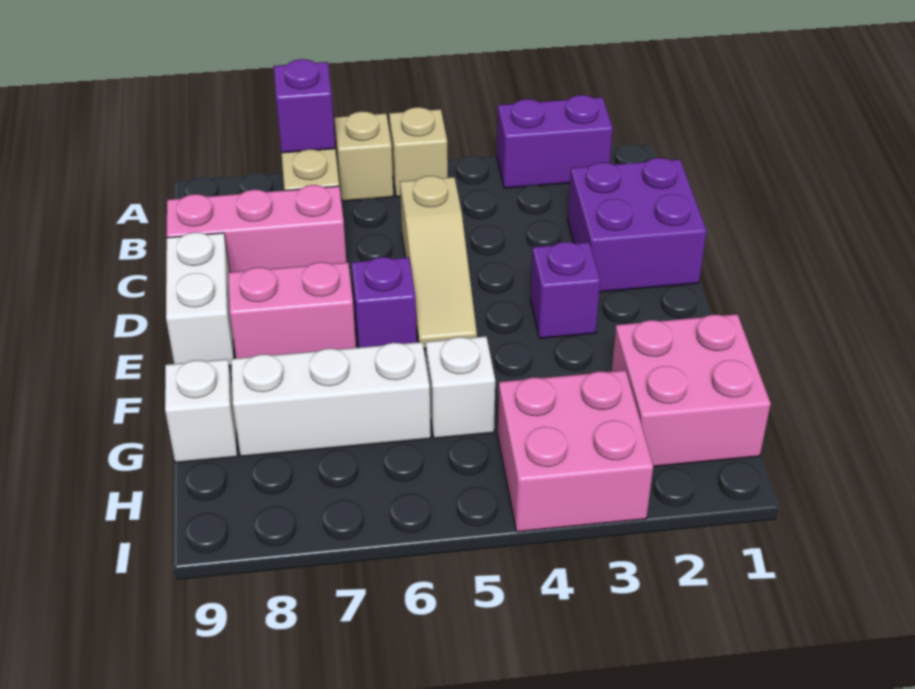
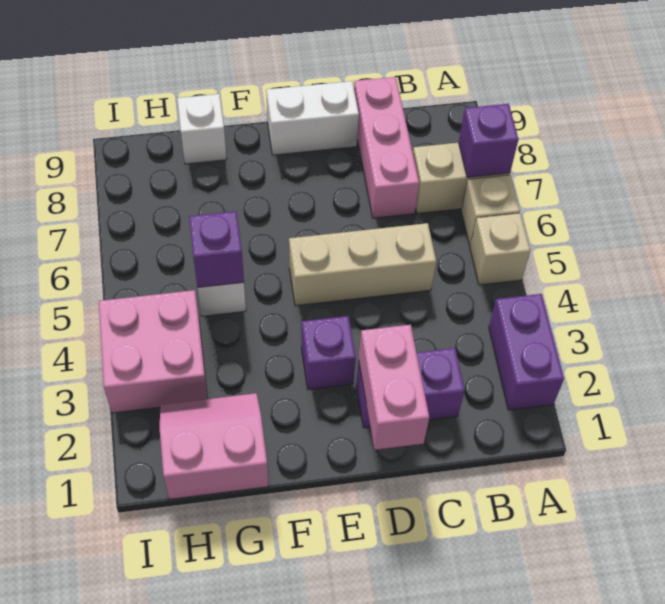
purple 2x2 brick [568,158,707,292] -> purple 1x2 brick [356,348,465,428]
tan 1x3 slope [400,176,477,349] -> tan 1x3 brick [289,223,436,306]
purple 1x1 brick [351,257,417,348] -> purple 1x1 brick moved to [189,211,244,288]
pink 1x2 brick [228,262,356,358] -> pink 1x2 brick moved to [359,325,429,450]
pink 2x2 brick [612,314,771,467] -> pink 2x2 slope [160,393,268,499]
white 1x3 brick [231,342,431,456] -> none

